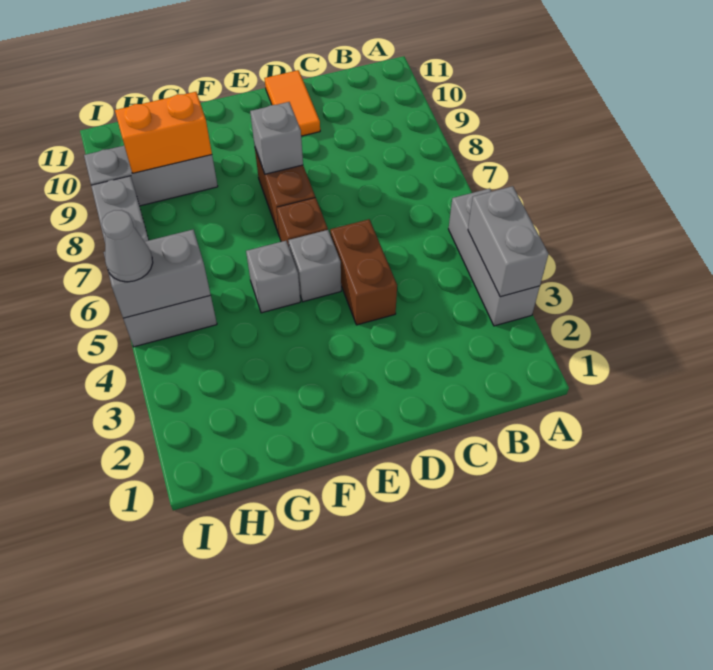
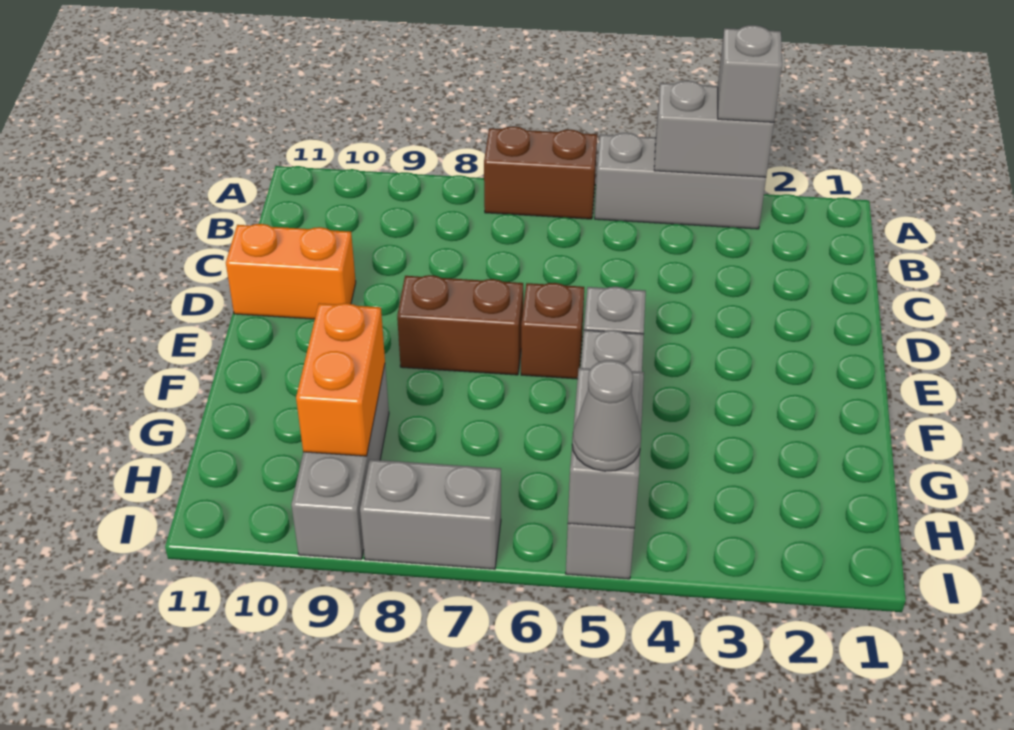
brown 1x2 brick [330,219,397,325] -> brown 1x2 brick moved to [484,126,597,219]
orange 1x2 tile [265,70,320,136] -> orange 1x2 brick [226,224,356,319]
grey 1x1 brick [250,102,303,174] -> grey 1x1 brick moved to [718,25,782,122]

